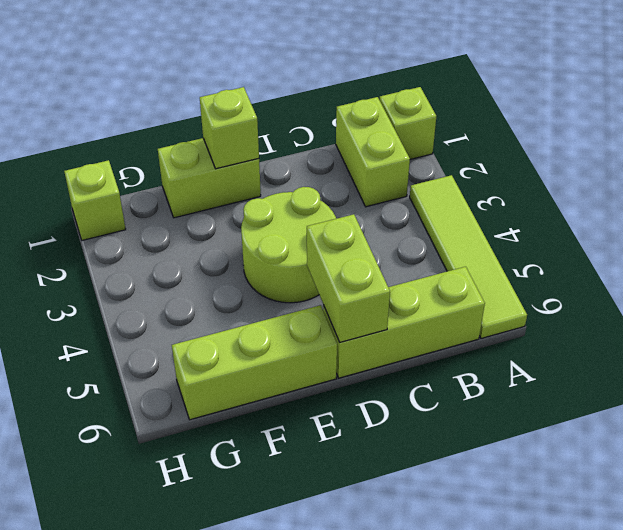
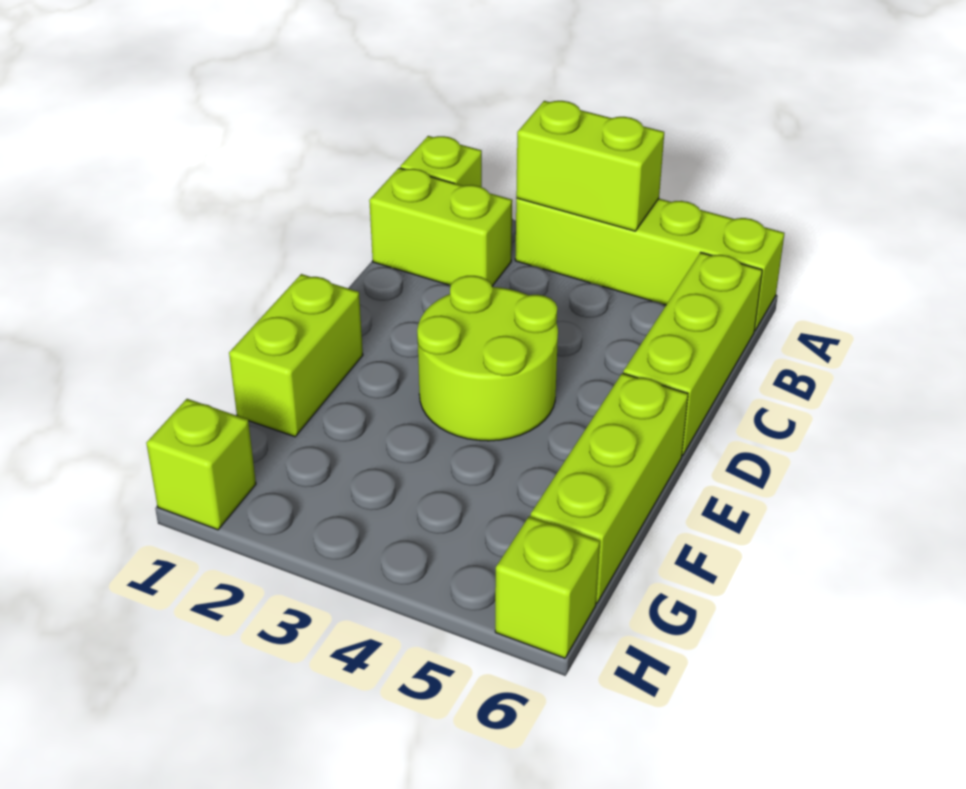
lime 1x4 tile [410,175,527,338] -> lime 1x4 brick [515,198,785,331]
lime 1x2 brick [306,214,390,342] -> lime 1x2 brick moved to [516,101,664,231]
lime 1x1 brick [200,87,259,169] -> lime 1x1 brick moved to [495,516,600,658]

